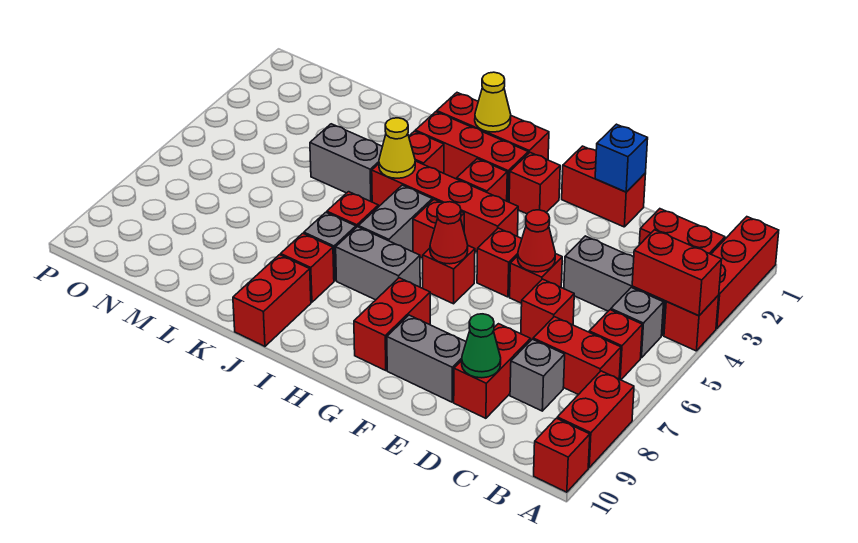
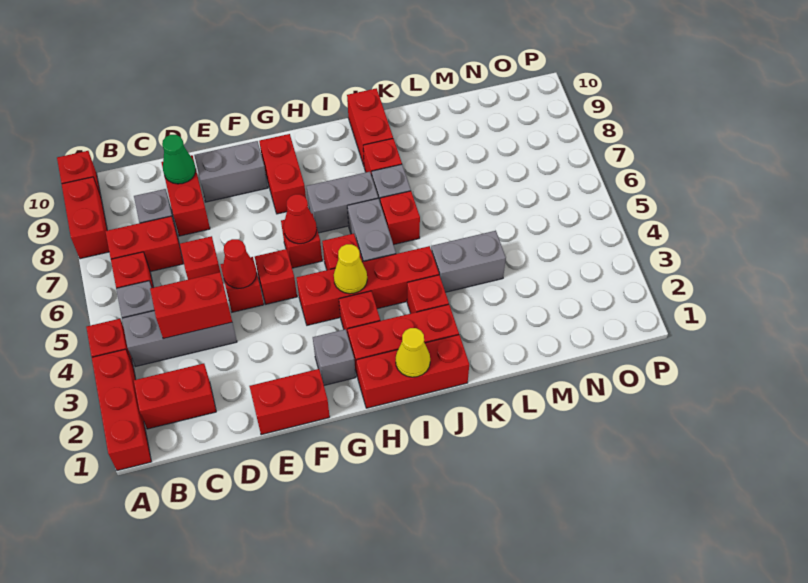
red 1x2 brick [632,230,722,316] -> red 1x2 brick moved to [150,272,232,339]
blue 1x1 brick [595,124,648,192] -> none
red 1x1 brick [509,153,560,214] -> grey 1x1 brick [313,329,356,385]
yellow 1x1 cone [379,118,415,178] -> yellow 1x1 cone moved to [334,244,367,294]

